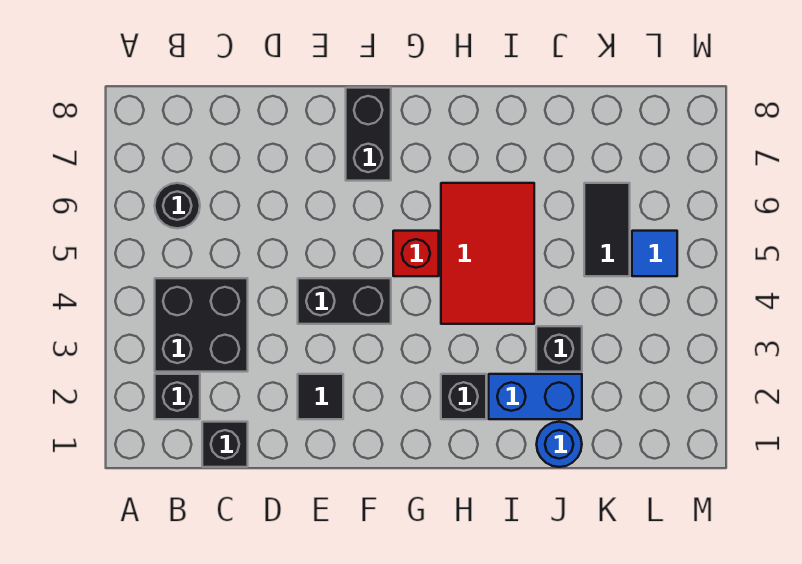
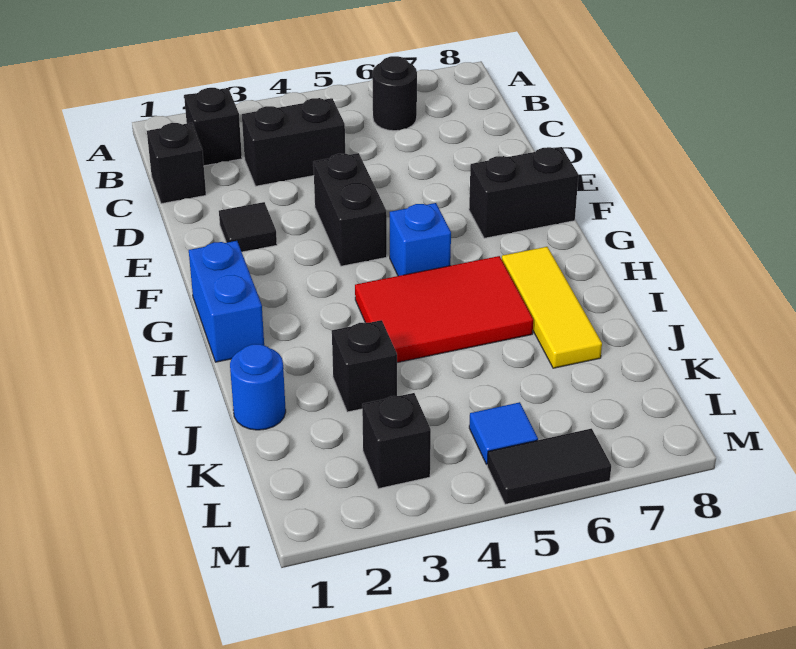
black 2x2 brick [155,278,248,372] -> black 1x2 brick [242,98,345,186]
red 1x1 brick [393,231,439,276] -> blue 1x1 brick [390,203,451,276]
black 1x1 brick [441,374,486,419] -> black 1x1 brick moved to [362,393,431,489]
none -> yellow 1x3 tile [502,247,602,368]
blue 1x2 brick [489,374,582,419] -> blue 1x2 brick moved to [189,241,264,362]
black 1x2 tile [584,183,630,276] -> black 1x2 tile moved to [487,429,611,504]

